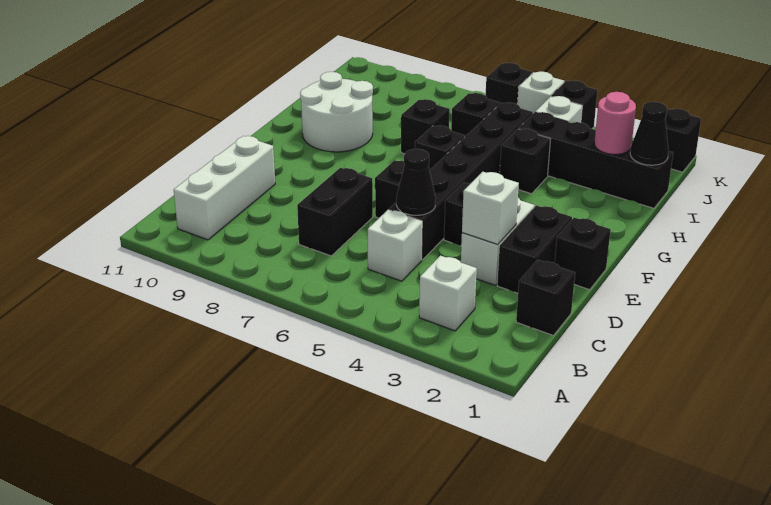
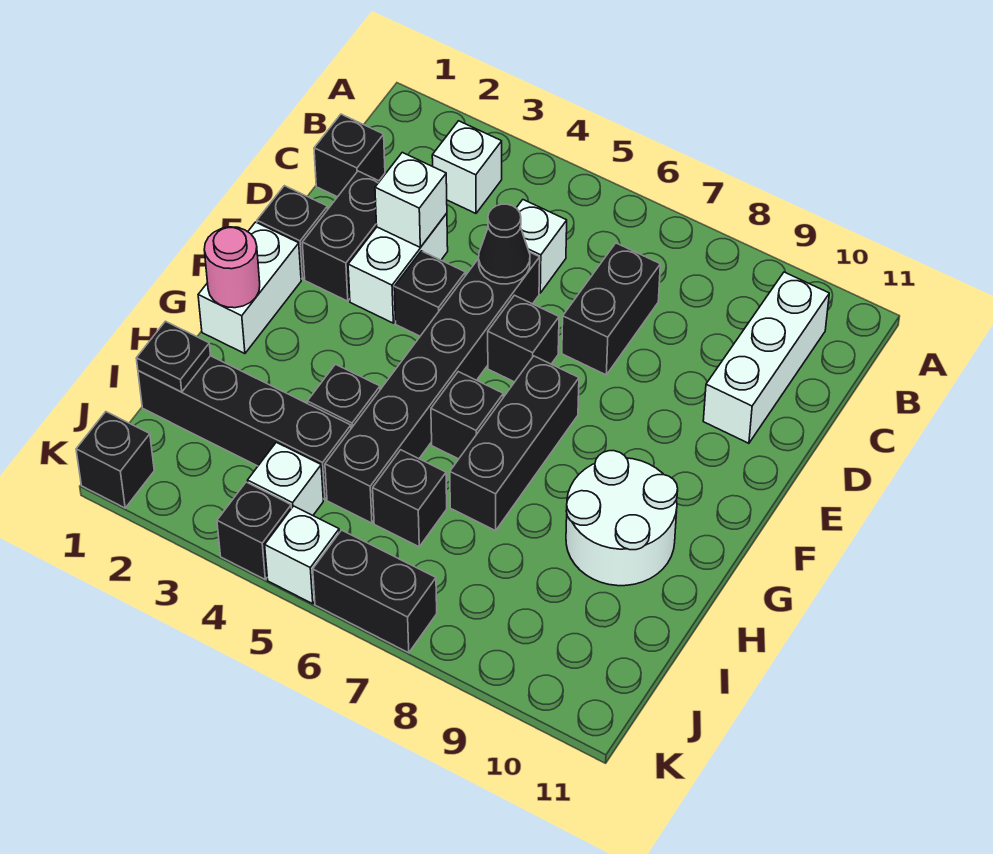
none -> white 1x2 brick [198,222,301,354]
black 1x1 brick [401,99,450,154] -> black 1x3 brick [450,356,579,531]
black 1x1 cone [630,102,669,165] -> black 1x1 plate [136,321,211,392]
pink 1x1 round brick [594,92,636,155] -> pink 1x1 round brick moved to [204,227,260,308]
black 1x1 brick [486,63,532,104] -> black 1x2 brick [313,530,437,653]

